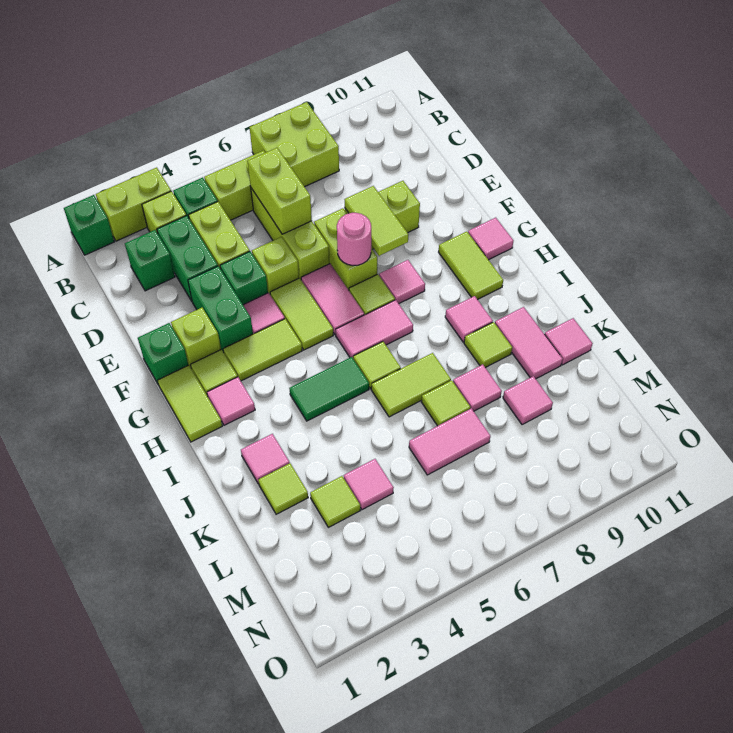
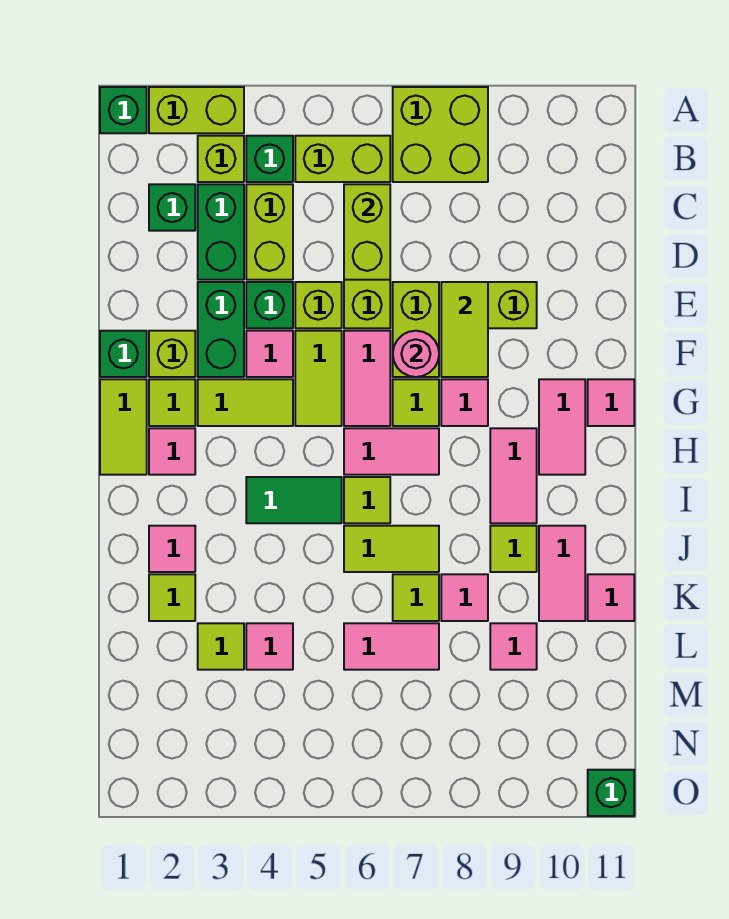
lime 1x2 tile [439,232,503,300] -> pink 1x2 tile [539,379,585,475]
pink 1x1 tile [445,296,493,342] -> pink 1x2 tile [490,428,537,523]
none -> green 1x1 brick [588,770,634,816]

